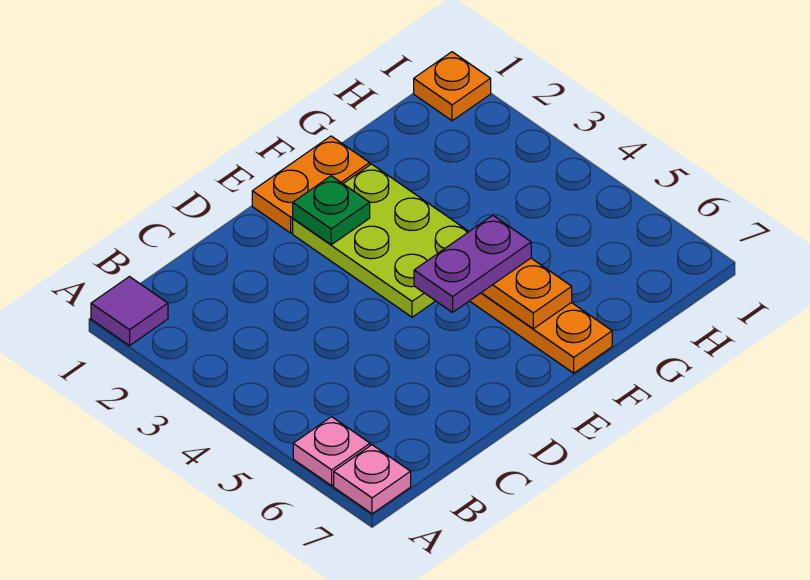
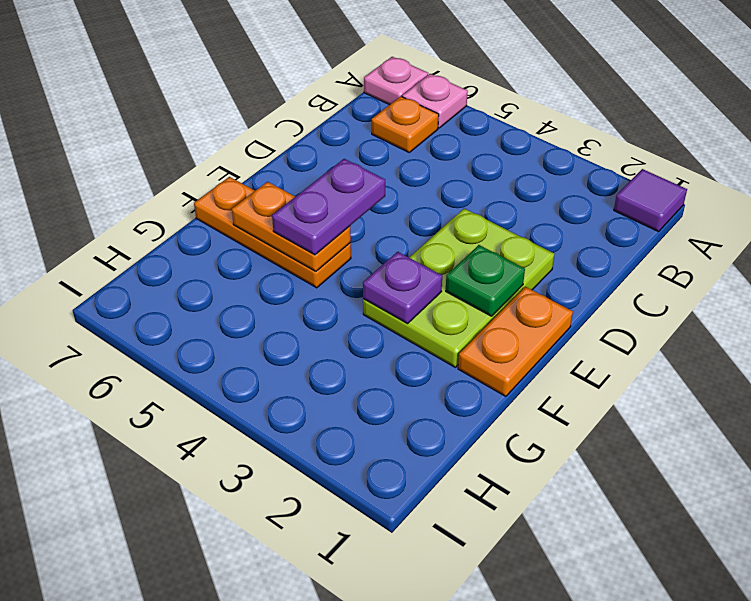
lime 2x3 plate [293,164,469,317] -> lime 2x3 plate turned to [363,208,554,368]
none -> purple 1x1 plate [363,252,442,324]
orange 1x1 plate [414,52,491,121] -> orange 1x1 plate moved to [372,96,439,152]

